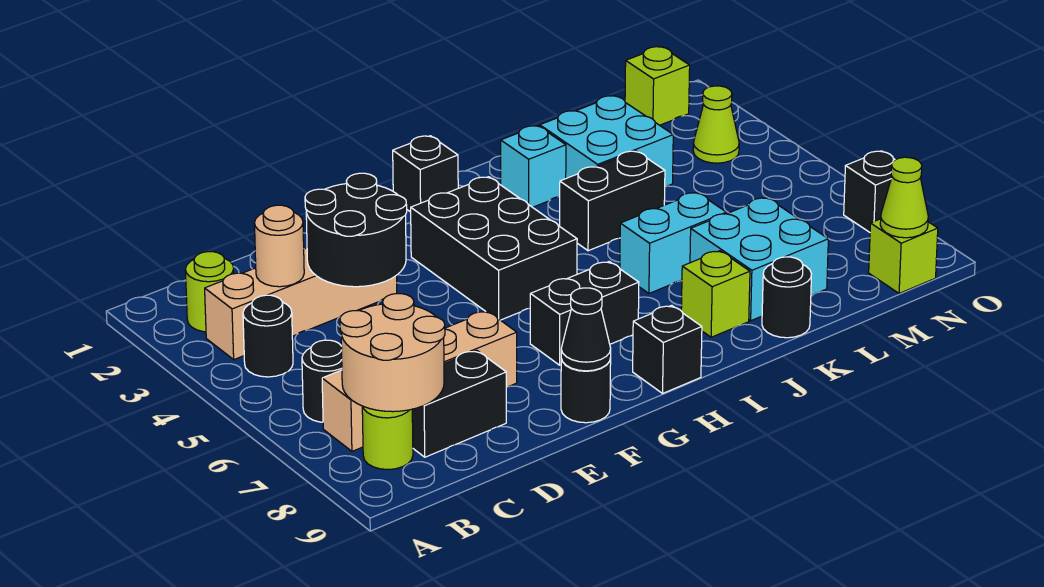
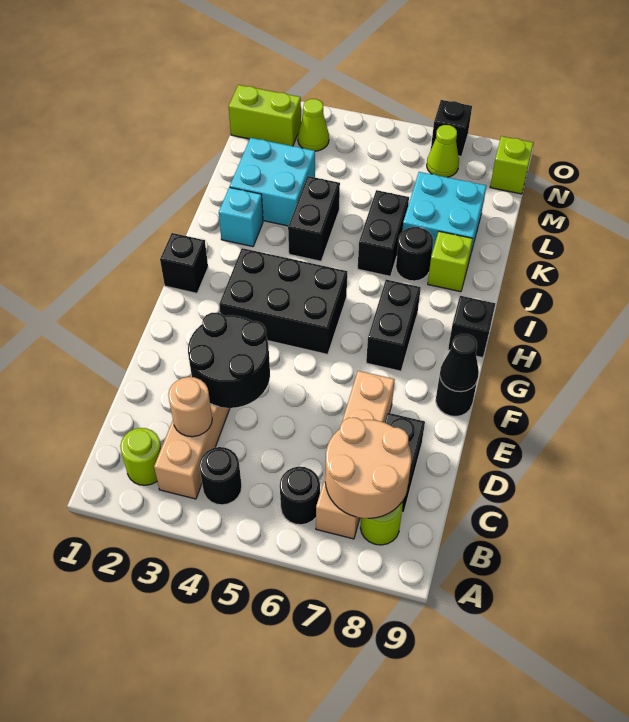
cyan 1x2 brick [620,192,726,293] -> black 1x2 brick [358,190,409,276]
black 1x1 round brick [762,257,811,338] -> black 1x1 round brick moved to [396,227,433,281]
lime 1x1 brick [625,47,690,125] -> lime 1x2 brick [229,85,301,146]
lime 1x1 cone [880,157,928,238] -> lime 1x1 cone moved to [427,125,459,177]

